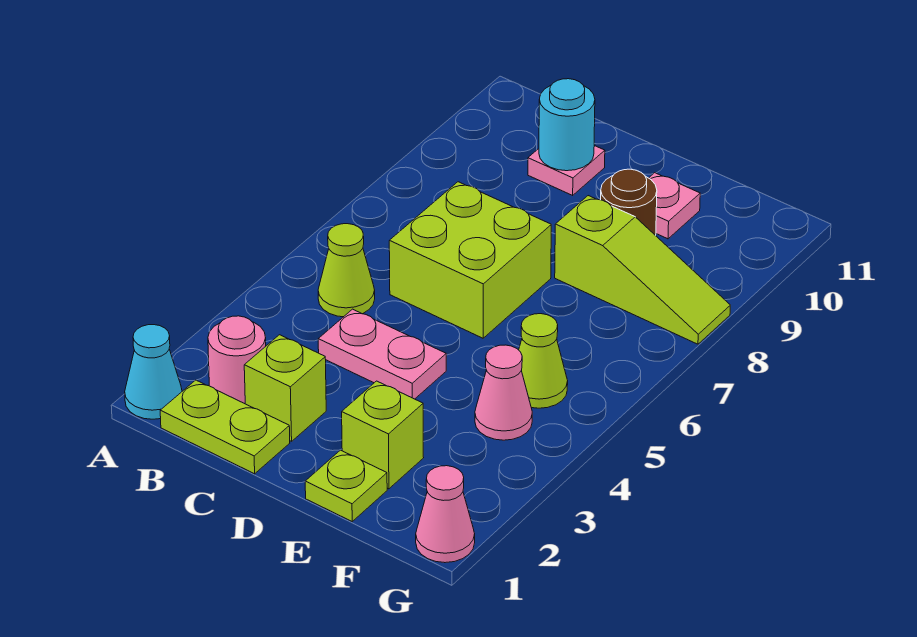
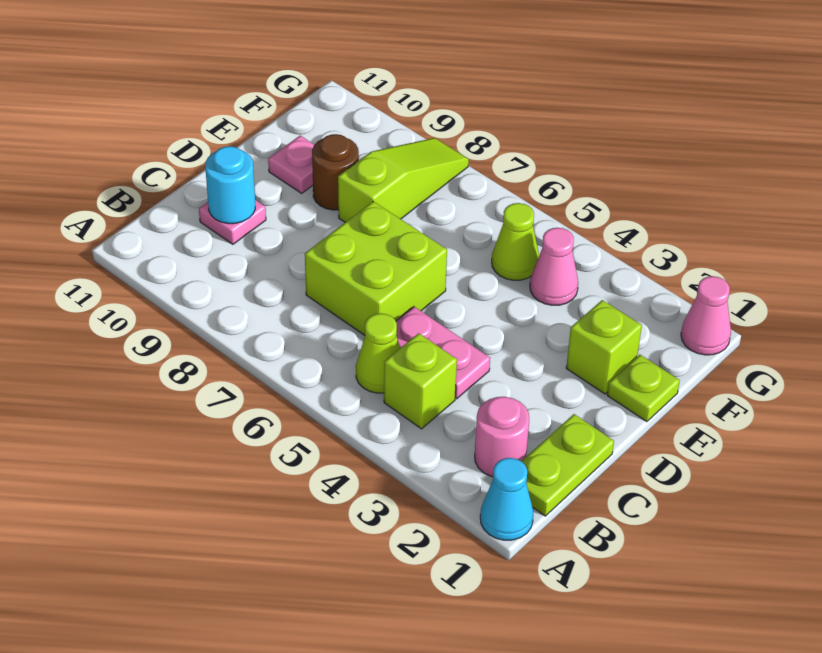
lime 1x1 brick [244,335,326,441] -> lime 1x1 brick moved to [384,333,457,429]
pink 1x2 plate [318,309,446,399] -> pink 1x2 plate turned to [396,307,490,399]

